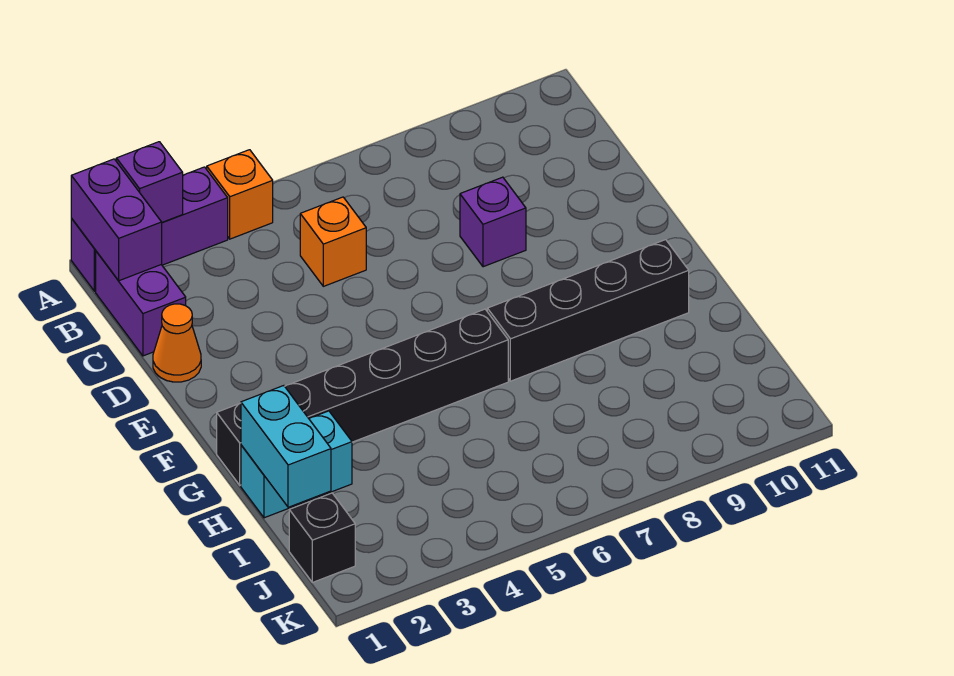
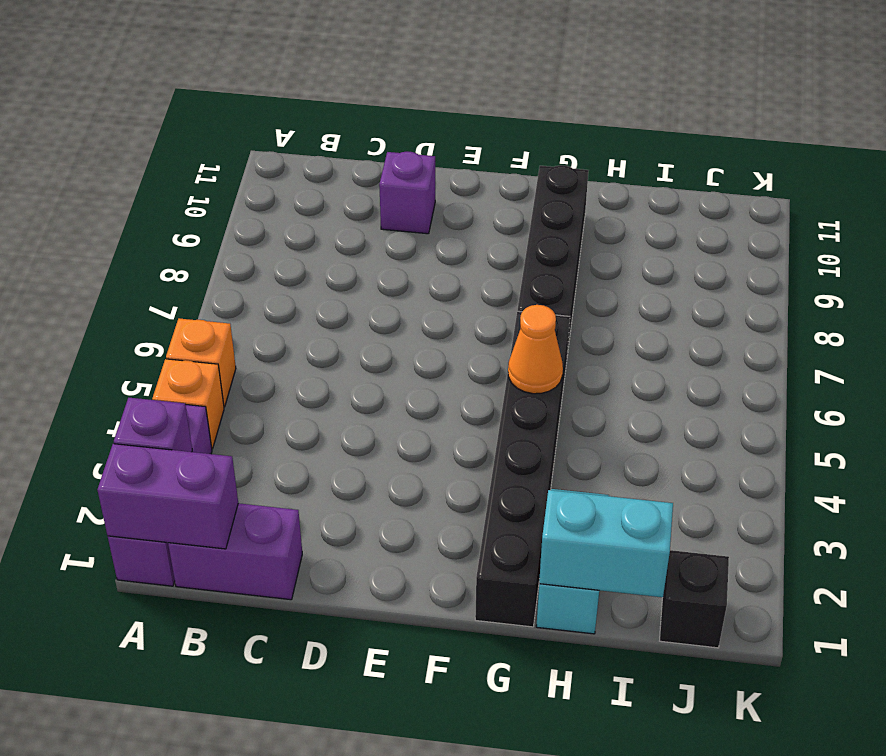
orange 1x1 brick [300,197,366,286] -> orange 1x1 brick moved to [166,318,236,407]
orange 1x1 cone [153,304,201,382] -> orange 1x1 cone moved to [508,305,563,394]
purple 1x1 brick [460,177,526,267] -> purple 1x1 brick moved to [379,152,435,234]

